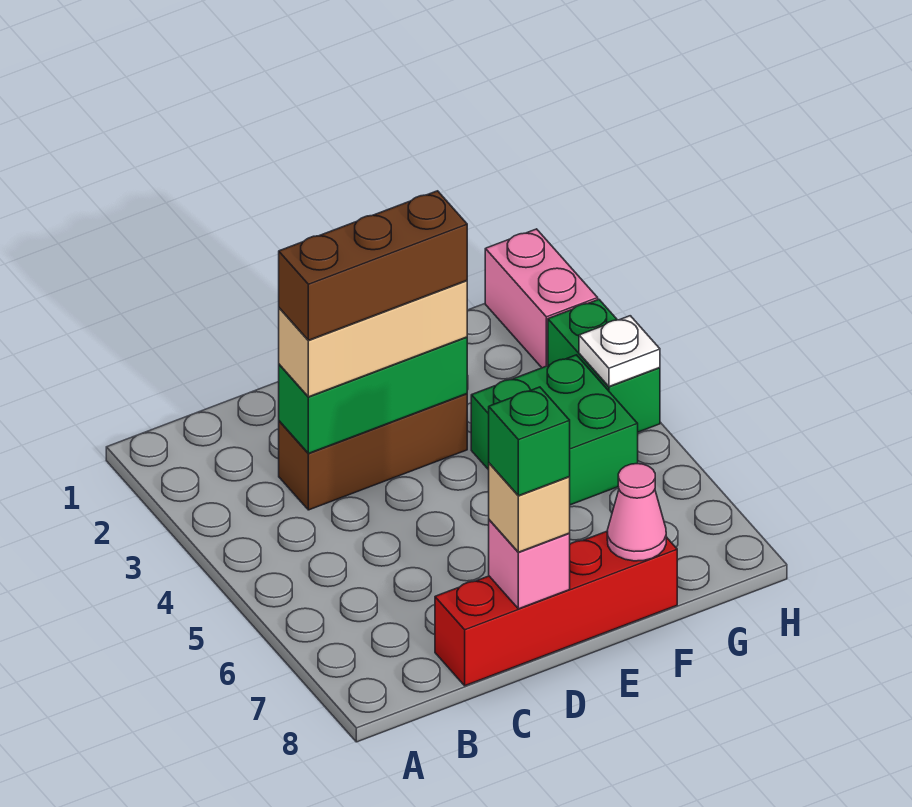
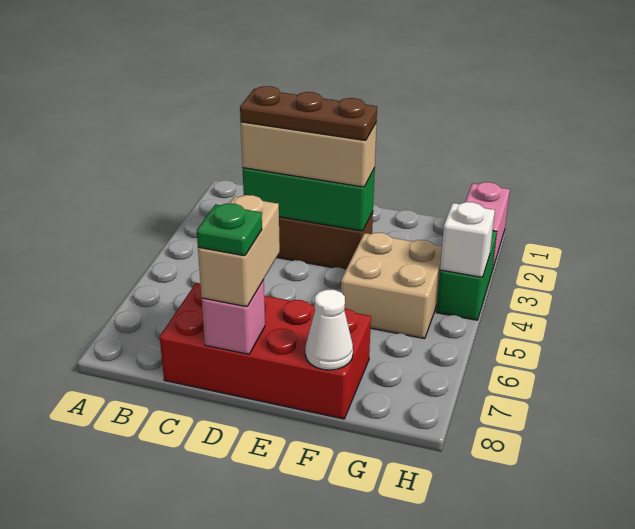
brown 1x3 brick [279,191,467,340] -> brown 1x3 plate [240,86,377,141]
red 1x4 brick [435,531,677,686] -> red 2x4 brick [160,283,371,419]
tan 1x1 brick [489,463,570,552] -> tan 1x2 brick [198,195,280,307]
green 1x1 brick [489,387,570,496] -> green 1x1 plate [197,203,262,256]
green 2x2 brick [471,355,638,505] -> tan 2x2 brick [341,233,442,339]
pink 1x1 cone [607,464,666,561] -> white 1x1 cone [305,290,353,370]
white 1x1 plate [579,316,660,386] -> white 1x1 brick [440,202,495,277]

